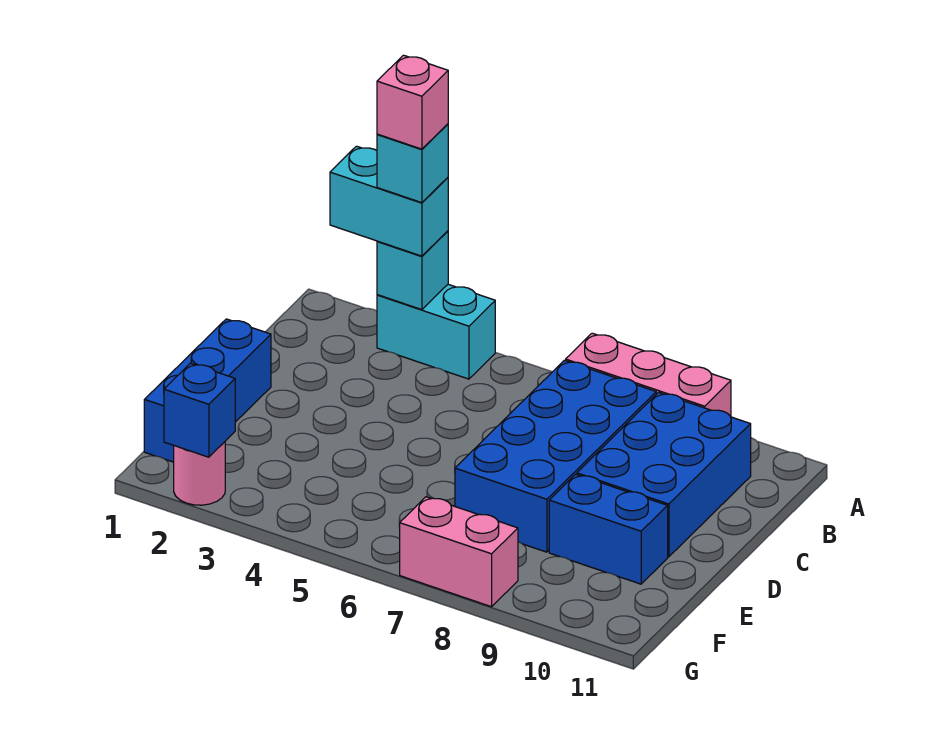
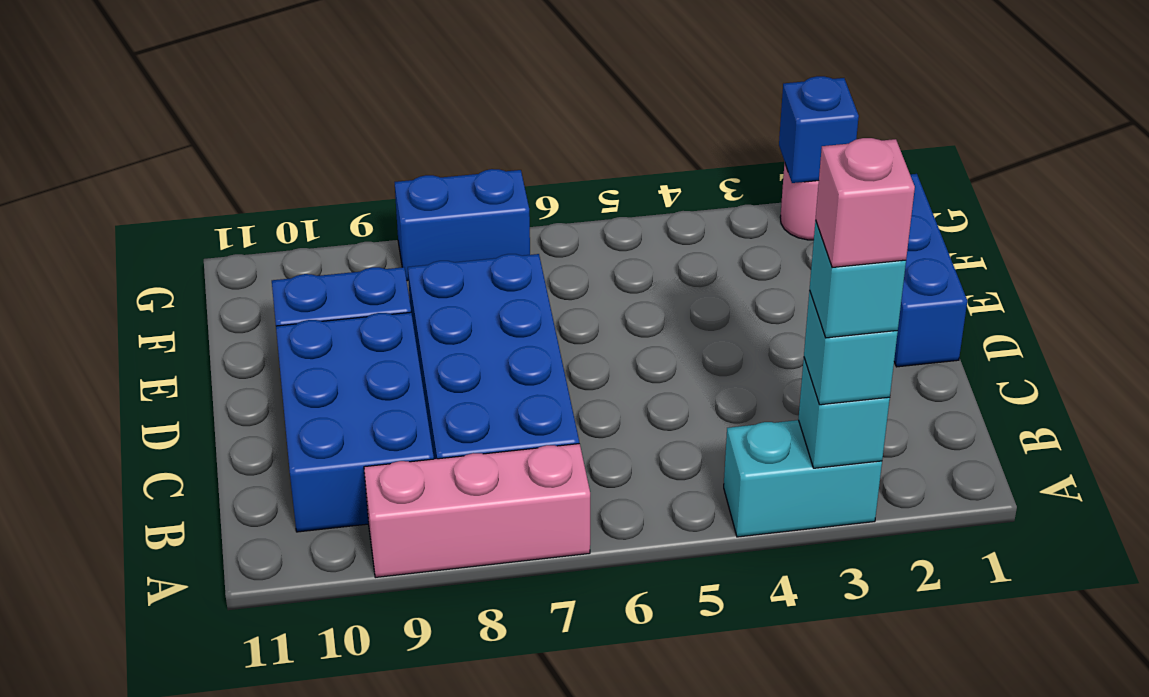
cyan 1x2 brick [330,146,448,256] -> cyan 1x1 brick [804,290,898,405]
pink 1x2 brick [400,497,518,607] -> blue 1x2 brick [395,169,530,281]

